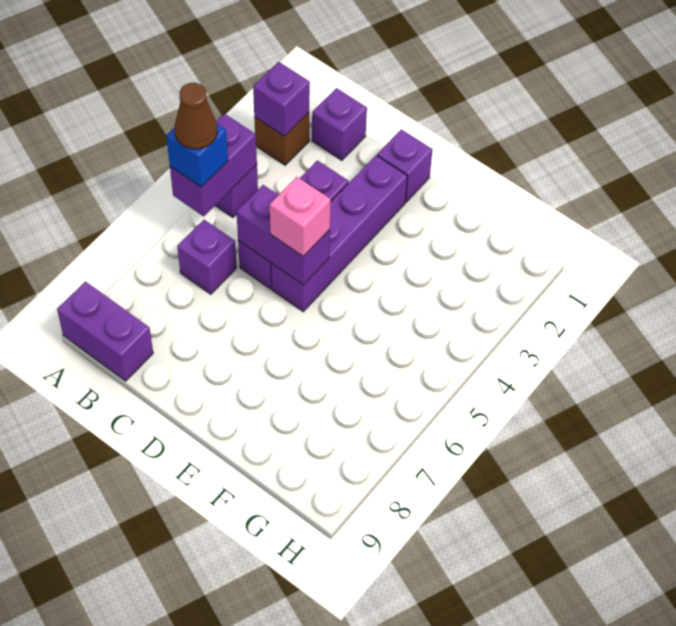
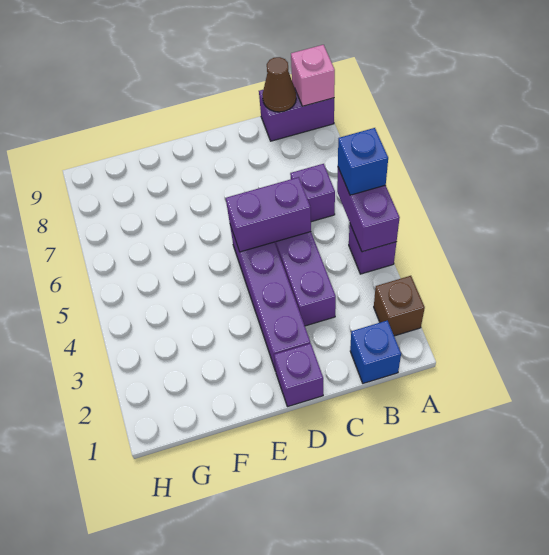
purple 1x1 brick [253,62,310,136] -> none
brown 1x1 cone [175,83,217,149] -> brown 1x1 cone moved to [262,57,296,112]
purple 1x1 brick [312,88,367,160] -> blue 1x1 brick [350,320,401,383]
pink 1x1 brick [270,177,331,257] -> pink 1x1 brick moved to [291,45,335,106]

